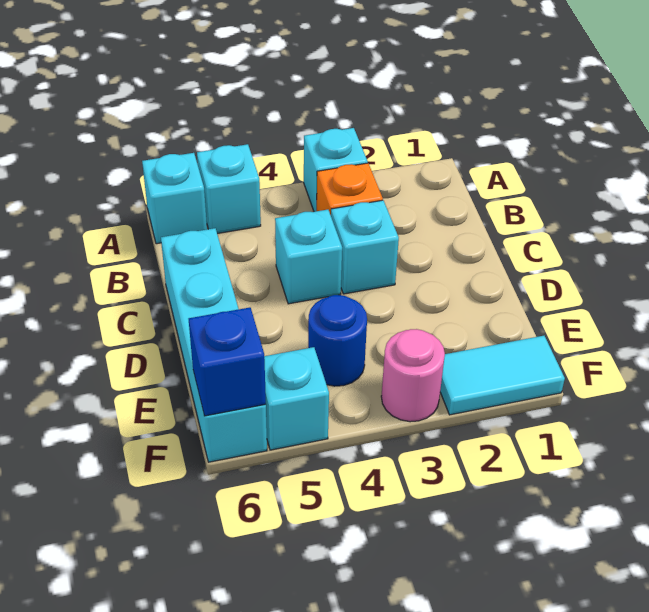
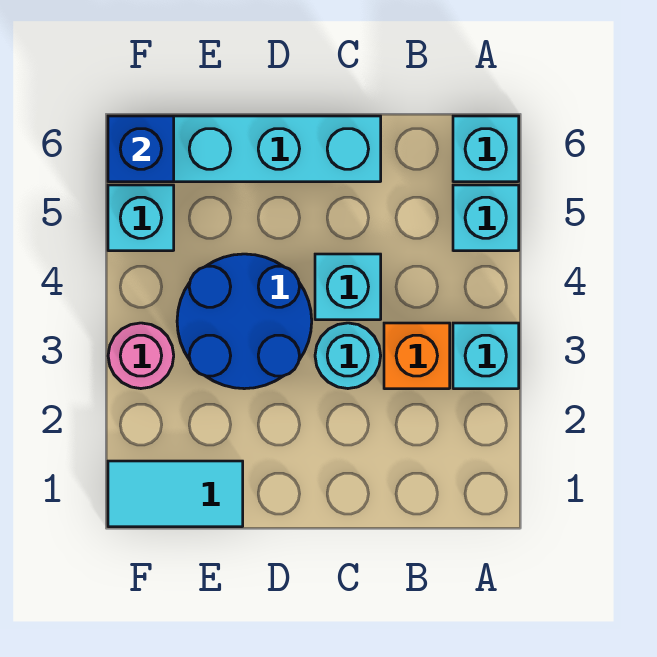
cyan 1x1 brick [331,200,399,294] -> cyan 1x1 round brick [315,323,381,389]
blue 1x1 round brick [308,295,367,386] -> blue 2x2 round brick [177,254,312,389]
cyan 1x2 tile [440,336,565,415] -> cyan 1x2 tile turned to [108,461,243,527]

